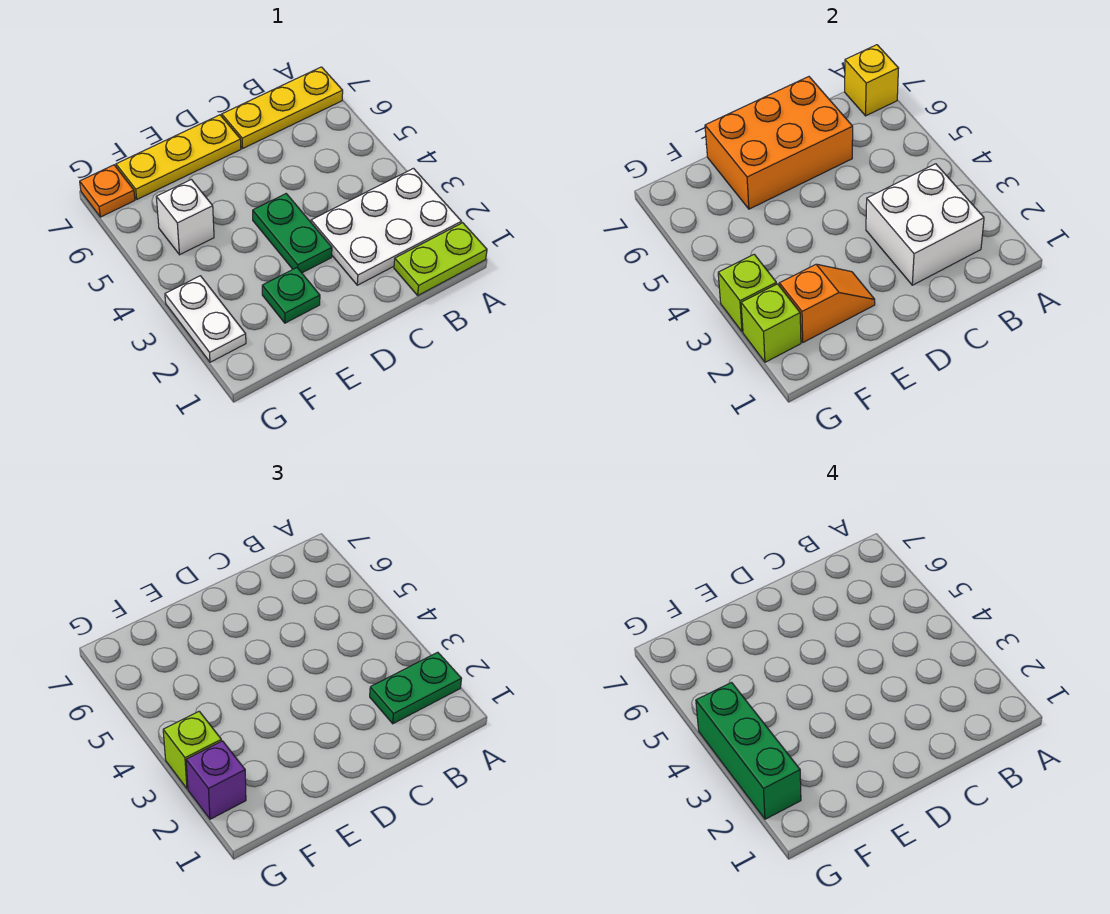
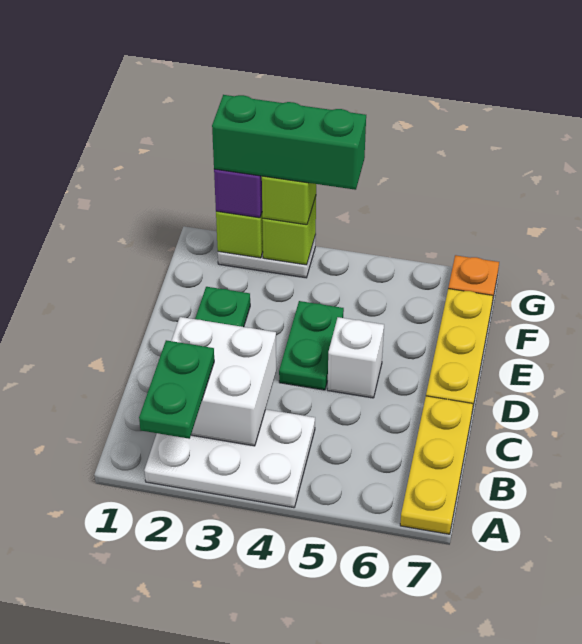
lime 1x2 plate [394,223,487,295] -> none
white 2x3 plate [311,168,461,285] -> white 2x3 plate turned to [144,409,315,508]
yellow 1x1 brick [845,45,899,116] -> none
orange 2x3 brick [705,77,853,209] -> none
green 1x2 plate [253,194,332,273] -> green 1x2 plate turned to [279,301,344,390]
orange 1x2 slope [779,264,875,342] -> none
white 1x1 brick [156,179,214,255] -> white 1x1 brick moved to [327,317,384,398]

